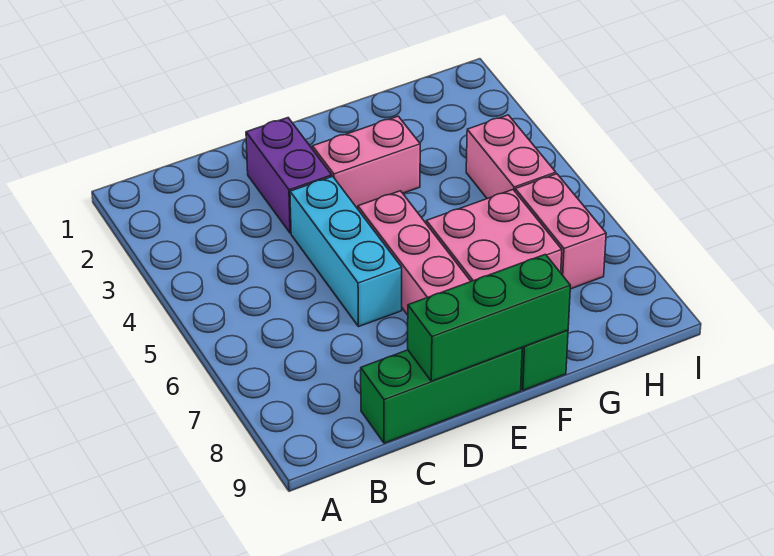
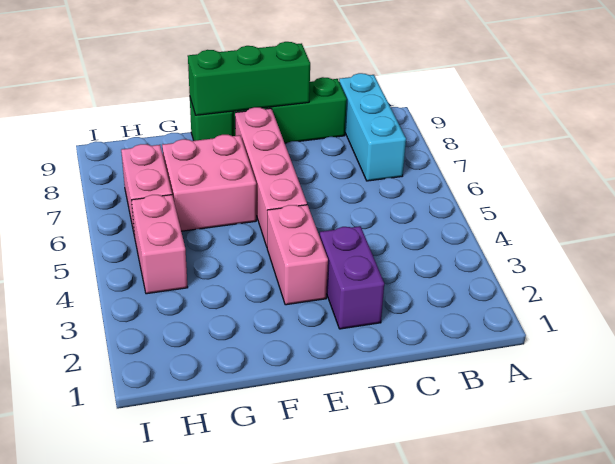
cyan 1x3 brick [290,176,402,327] -> cyan 1x3 brick moved to [339,73,406,181]
pink 1x2 brick [312,116,420,209] -> pink 1x2 brick turned to [267,205,328,305]

